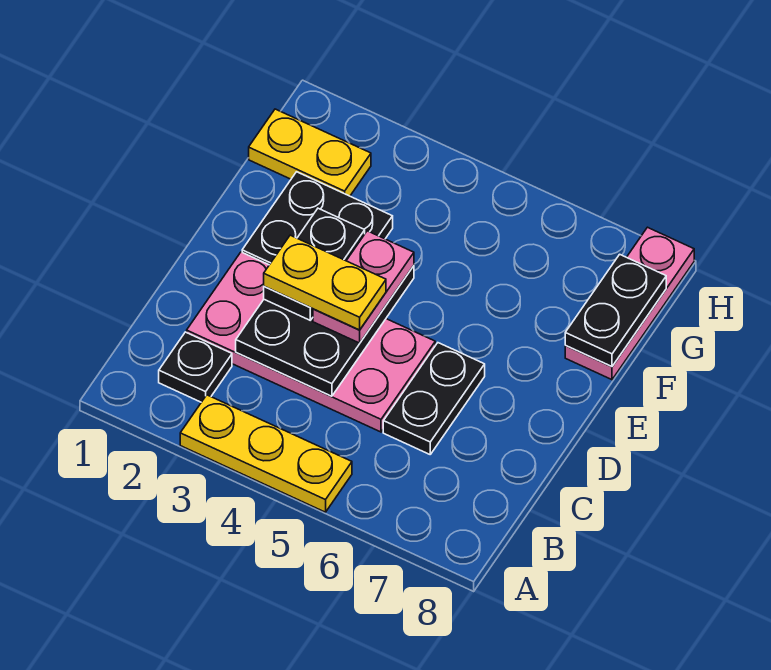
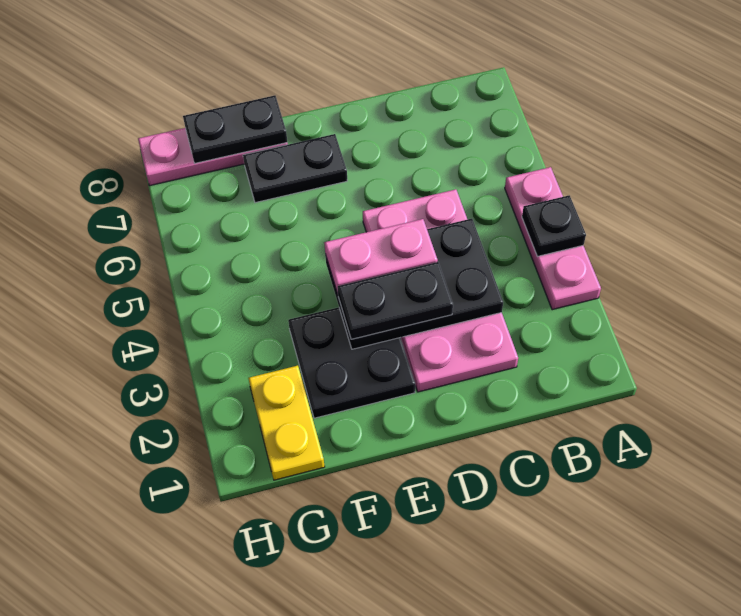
yellow 1x3 plate [180,395,352,512] -> pink 1x3 plate [505,167,601,310]
black 1x1 plate [159,332,232,402] -> black 1x1 plate moved to [522,195,586,256]
black 1x2 plate [383,343,485,454] -> black 1x2 plate moved to [243,134,347,203]
yellow 1x2 plate [264,235,386,330] -> none

